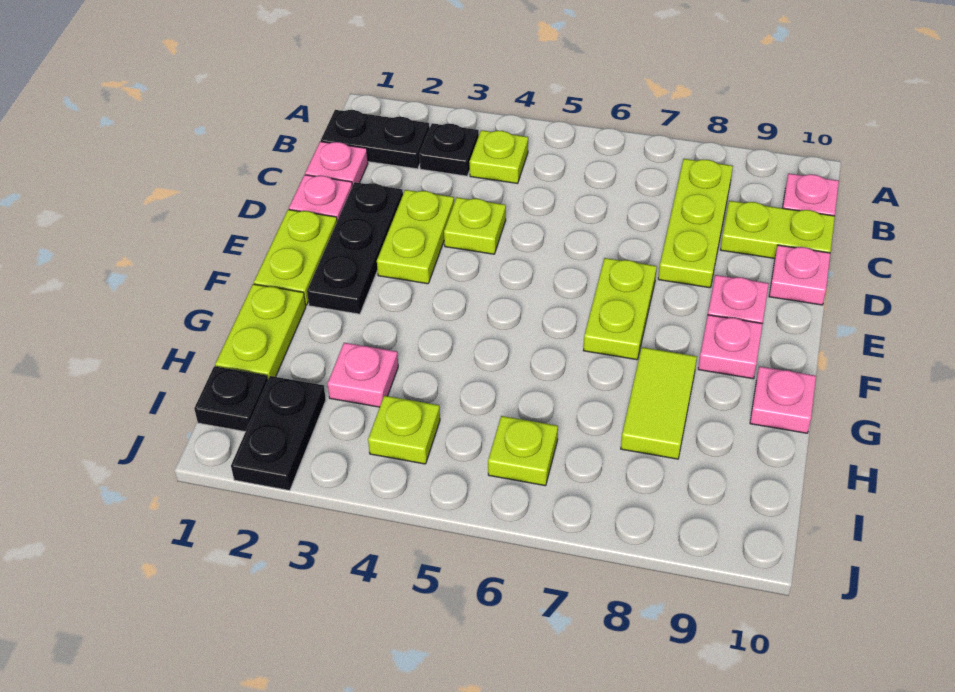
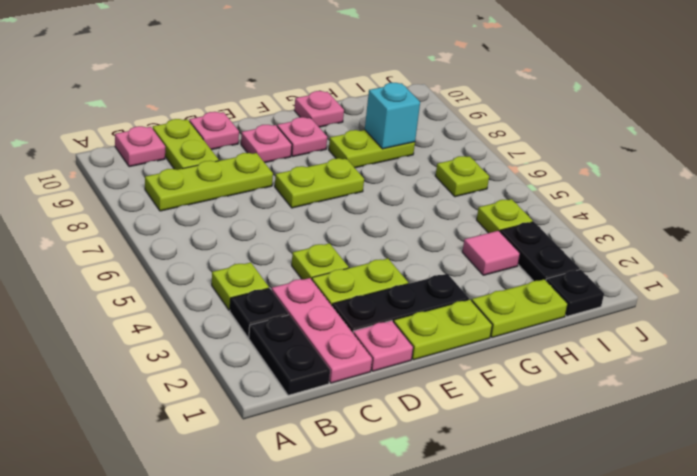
pink 1x1 plate [305,142,368,186] -> pink 1x3 plate [272,278,372,383]
lime 1x2 tile [621,347,697,459] -> lime 1x2 plate [329,130,415,168]
pink 1x1 plate [328,343,398,407] -> pink 1x1 tile [462,231,520,275]
none -> cyan 1x1 brick [365,83,420,149]
black 1x2 plate [231,376,326,491] -> black 1x2 plate turned to [500,222,579,281]

